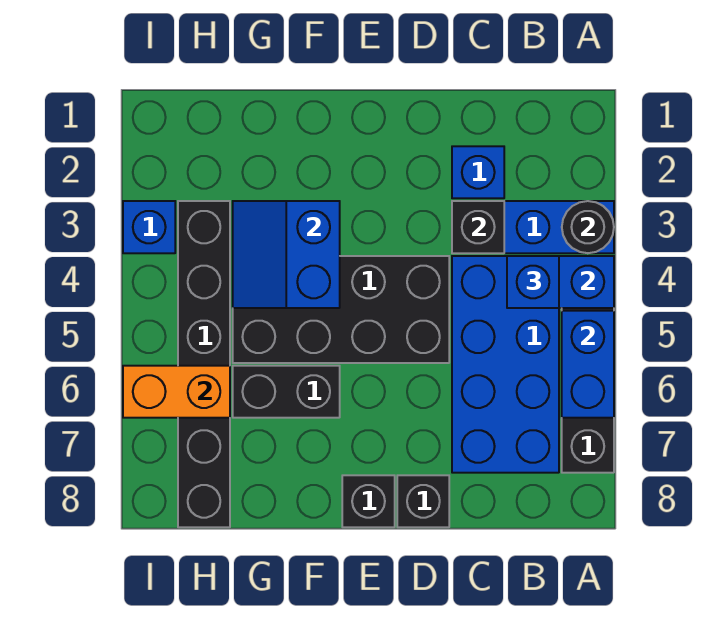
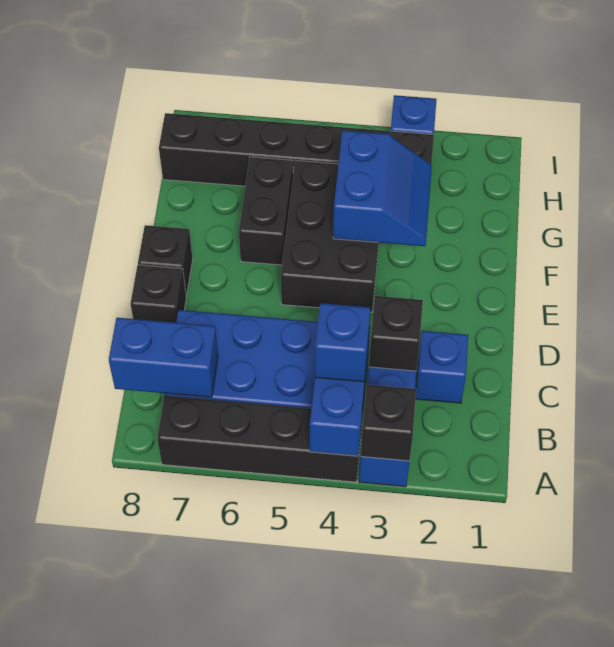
black 1x1 round brick [562,201,614,253] -> black 1x1 brick [361,385,416,461]
blue 1x2 brick [562,311,614,418] -> blue 1x2 brick moved to [109,318,218,397]
black 2x4 brick [233,256,449,363] -> black 2x3 brick [281,161,379,312]
blue 2x2 slope [233,201,340,308] -> blue 2x2 slope turned to [333,130,432,246]
orange 1x2 brick [123,366,230,418] -> none

